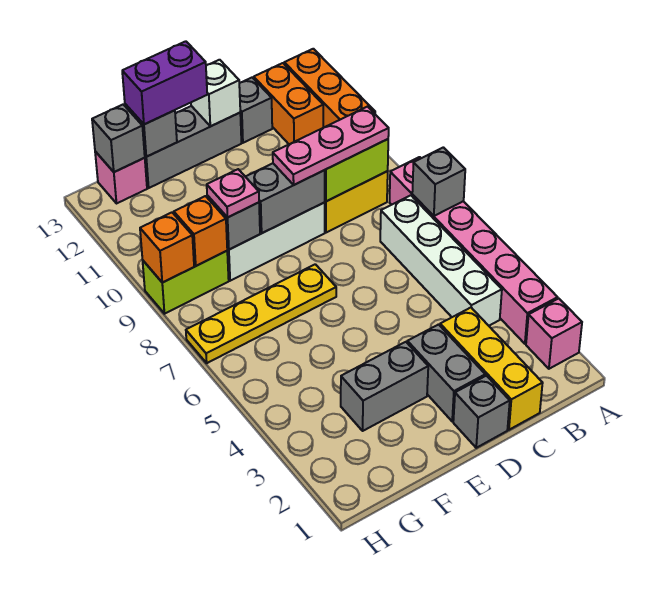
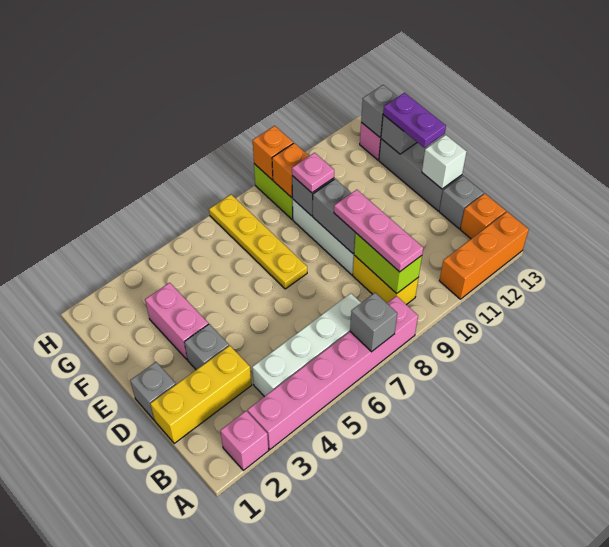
orange 1x2 brick [254,63,323,144] -> orange 1x1 brick [460,194,506,239]
grey 1x2 brick [407,325,485,421] -> grey 1x1 brick [184,324,229,370]
grey 1x2 brick [341,342,428,431] -> pink 1x2 brick [145,283,208,360]
purple 1x2 brick [122,41,207,124] -> purple 1x2 plate [383,93,446,148]

